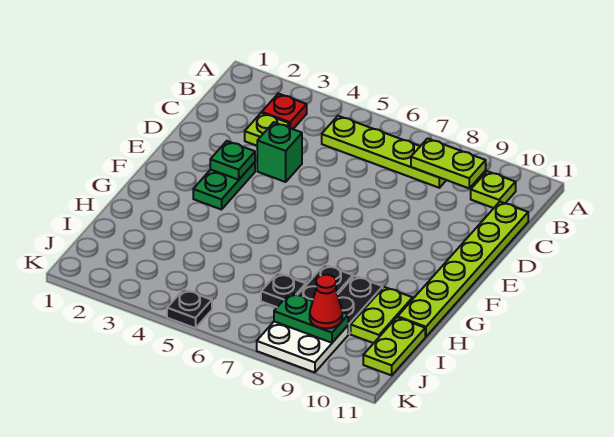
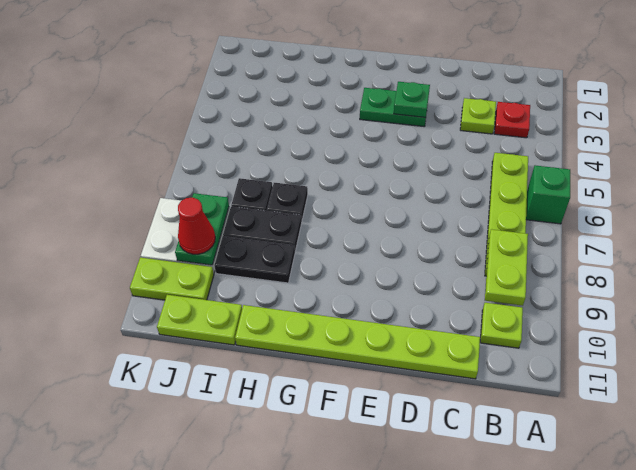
green 1x1 brick [257,122,302,182] -> green 1x1 brick moved to [526,165,570,224]
lime 1x2 plate [351,287,413,343] -> lime 1x2 plate moved to [130,258,214,300]
black 1x1 plate [167,289,212,328] -> black 1x1 plate moved to [267,183,308,222]

